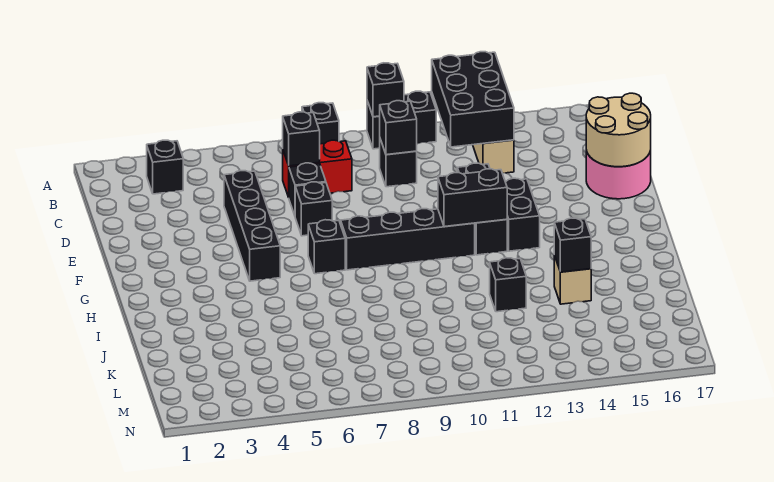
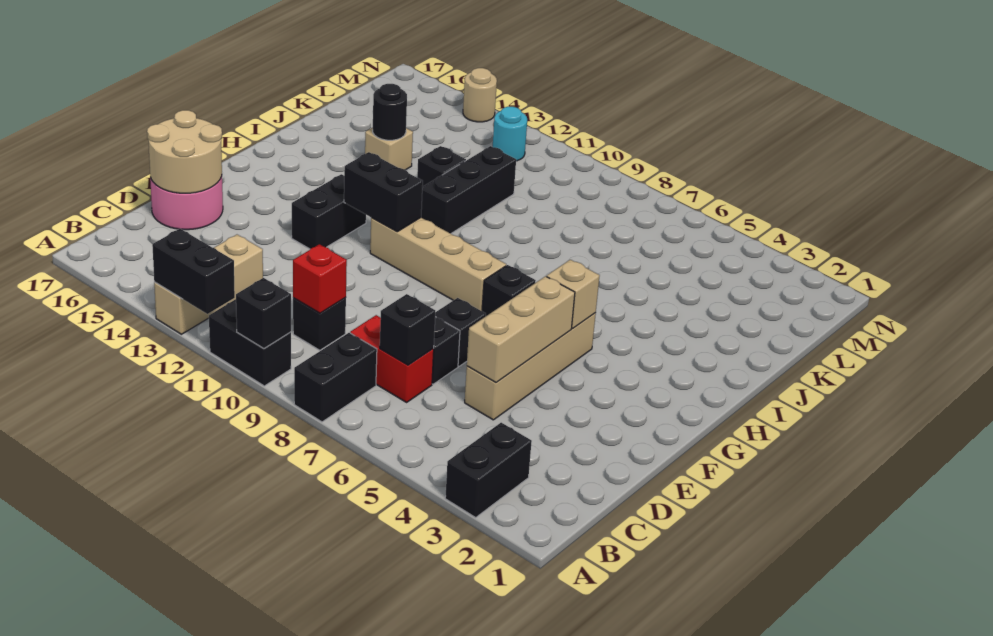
black 1x1 brick [302,103,339,144] -> black 1x2 brick [294,333,377,422]
black 2x3 brick [432,52,514,147] -> black 1x2 brick [152,229,235,314]
black 1x1 brick [147,140,183,194] -> black 1x2 brick [445,423,532,517]
black 1x1 brick [380,101,417,155] -> red 1x1 brick [293,244,347,313]
black 1x4 brick [224,171,280,281] -> tan 1x4 brick [465,313,596,420]
none -> tan 1x3 brick [467,276,575,383]
black 1x3 brick [457,163,507,255] -> black 1x3 brick moved to [421,146,516,234]
none -> tan 1x1 brick [547,260,600,329]
black 1x4 brick [341,209,475,270] -> tan 1x4 brick [370,218,506,311]
black 1x1 brick [554,218,591,272] -> black 1x1 round brick [373,84,407,140]
none -> cyan 1x1 round brick [493,107,527,161]
none -> tan 1x1 round brick [463,68,497,122]

